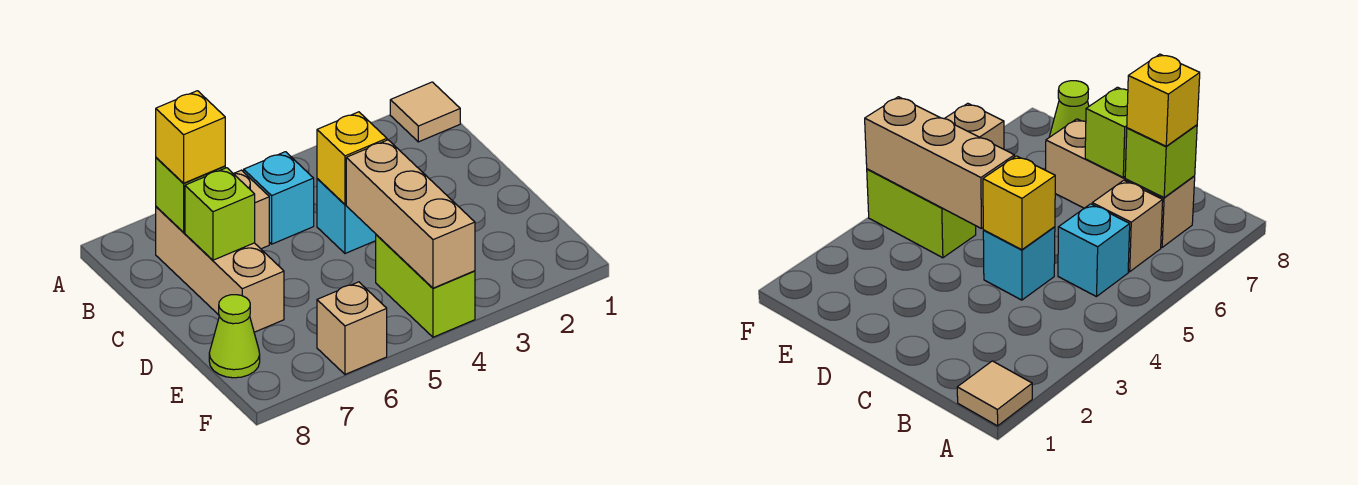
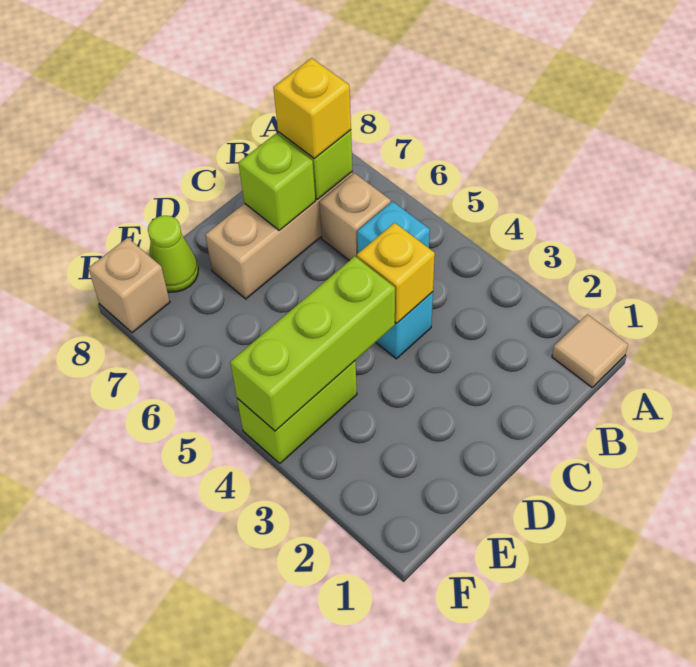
tan 1x3 brick [346,140,475,288] -> lime 1x3 brick [230,256,395,431]
tan 1x1 brick [317,282,387,374] -> tan 1x1 brick moved to [88,238,170,333]

